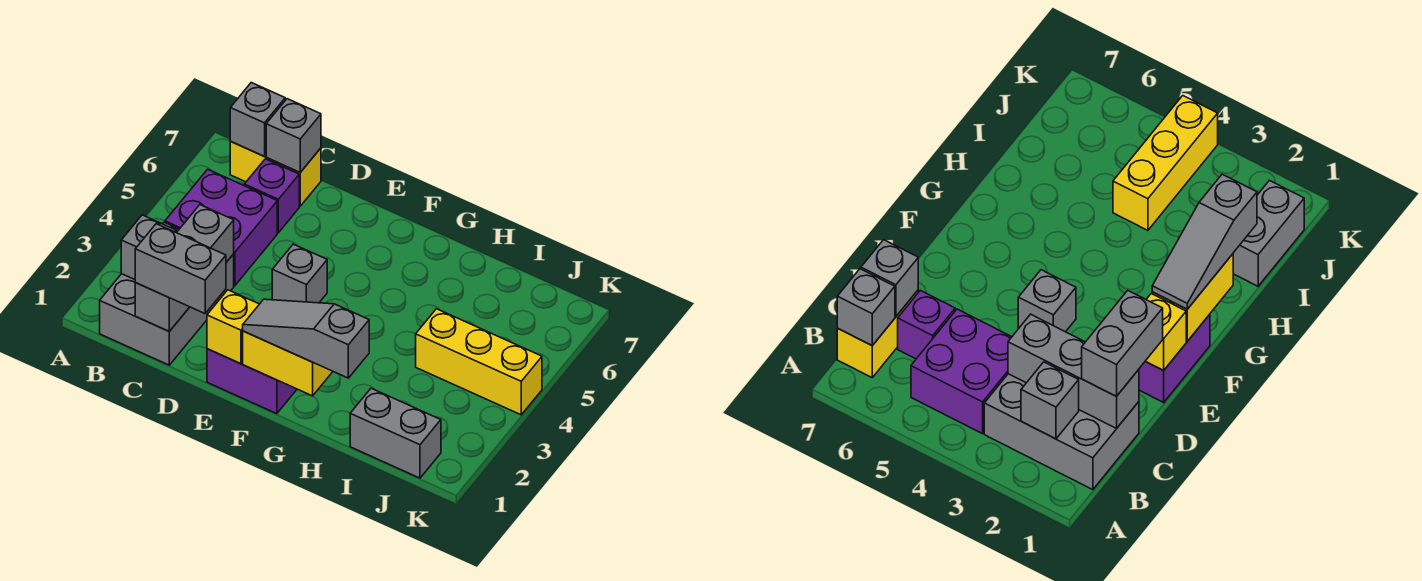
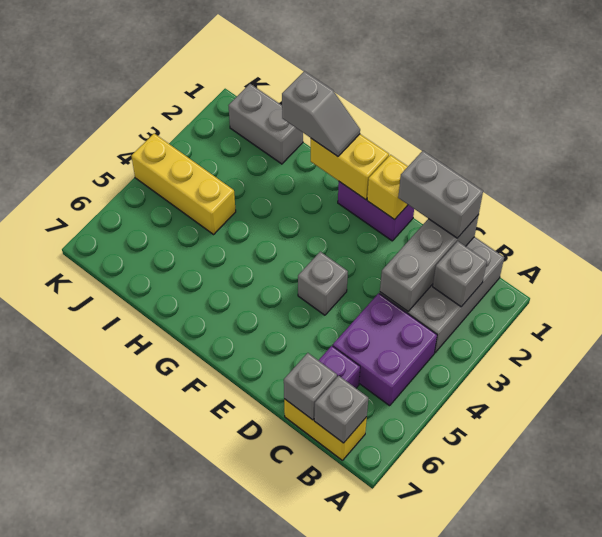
grey 1x3 slope [243,299,369,378] -> grey 1x2 slope [282,71,360,156]

